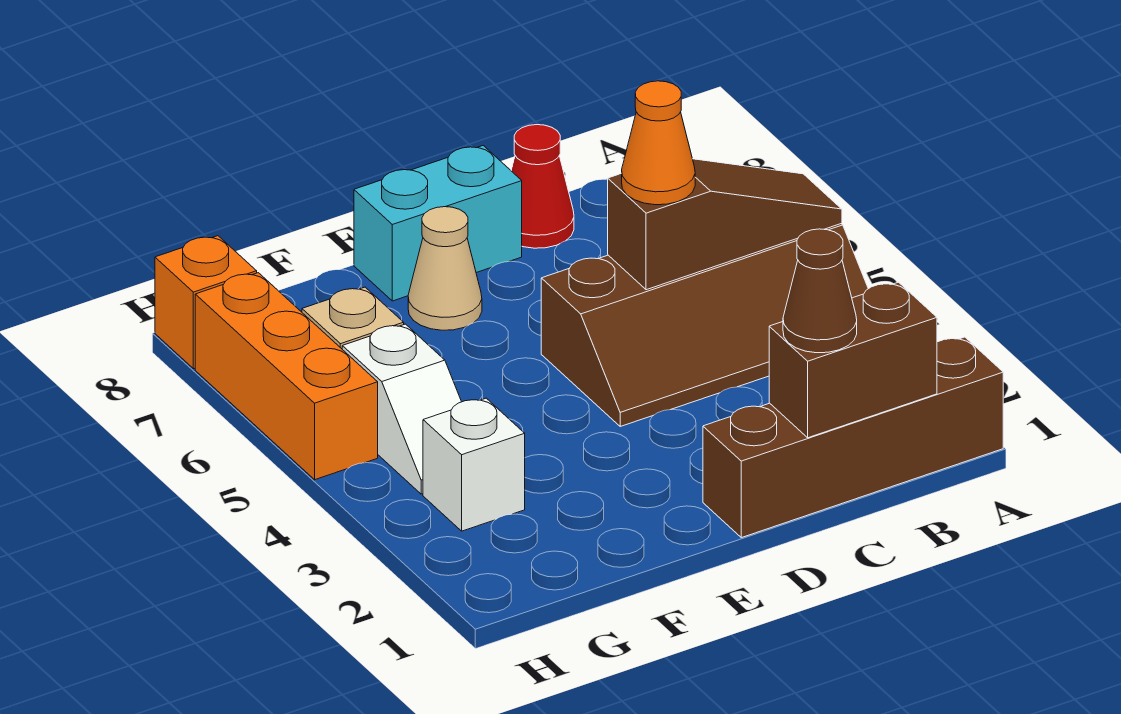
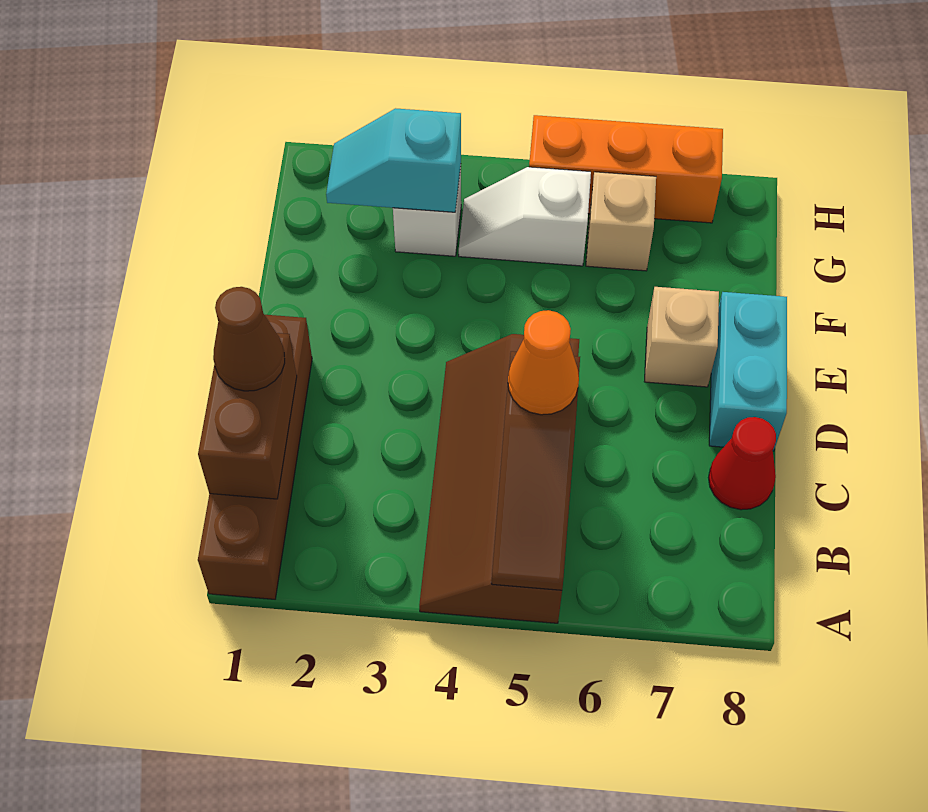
tan 1x1 cone [408,207,482,330] -> tan 1x1 brick [645,287,719,387]
none -> cyan 1x2 slope [326,108,461,212]
orange 1x1 brick [155,236,257,369] -> none

